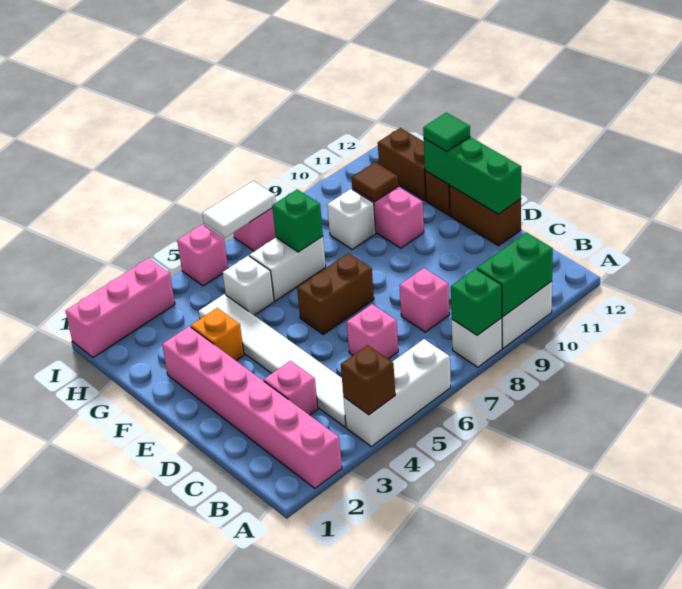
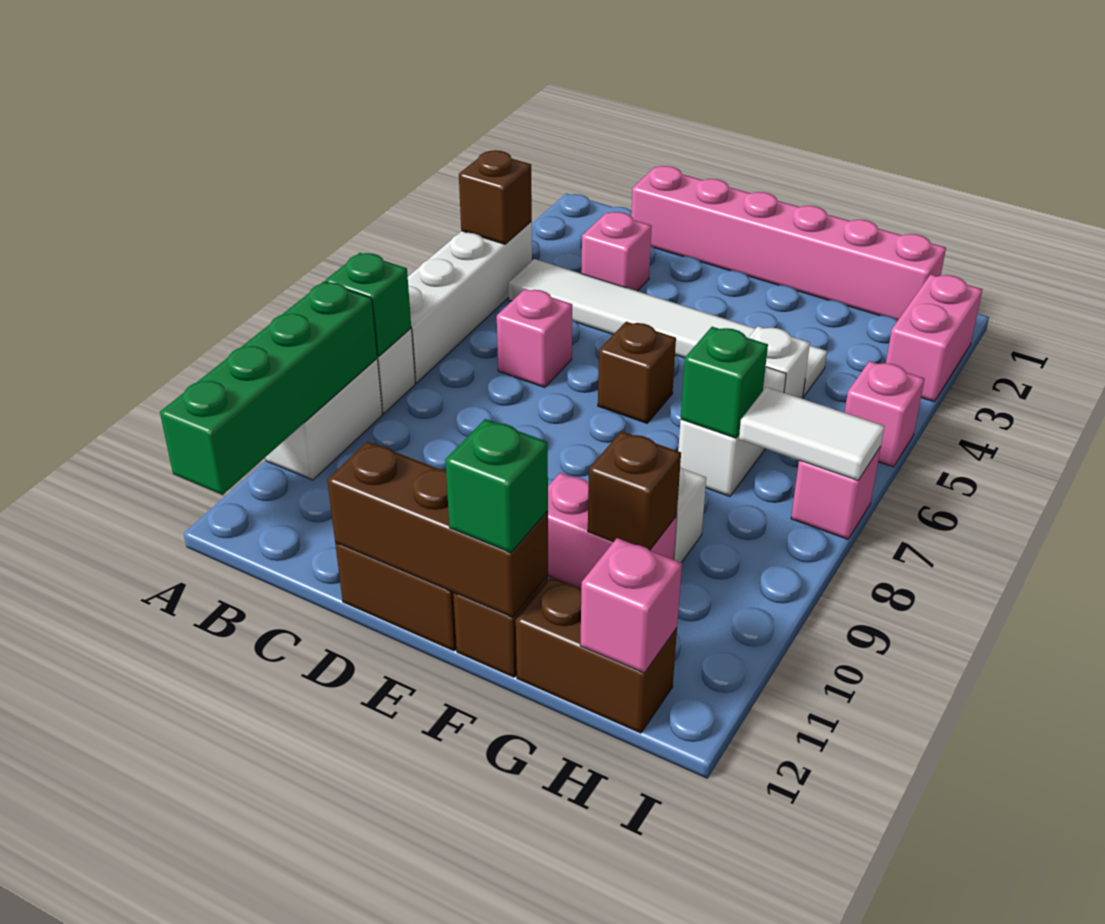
pink 1x6 brick [162,326,342,488] -> pink 1x6 brick moved to [631,166,946,320]
white 1x3 brick [344,339,451,446] -> white 1x4 brick [408,222,532,383]
green 1x2 brick [477,232,553,316] -> green 1x4 brick [160,281,377,495]
pink 1x1 brick [400,268,450,332] -> pink 1x1 brick moved to [580,538,682,673]
green 1x3 brick [424,137,521,214] -> brown 1x3 brick [327,442,548,617]
brown 1x2 brick [297,253,374,334] -> brown 1x1 brick [598,322,676,423]
orange 1x1 brick [191,308,244,360] -> none
green 1x1 tile [423,113,470,152] -> green 1x1 brick [445,419,548,553]
brown 1x1 tile [352,162,398,202] -> brown 1x1 brick [588,431,681,550]
pink 1x3 brick [66,258,175,357] -> pink 1x2 brick [886,274,982,402]
white 1x2 tile [202,181,276,237] -> white 1x2 tile turned to [739,387,884,480]

